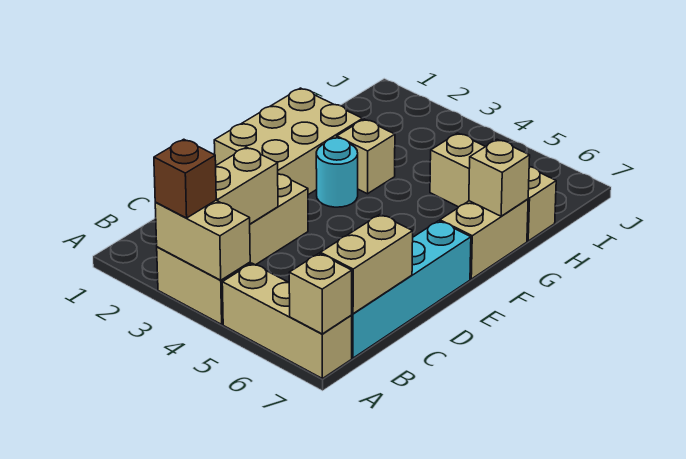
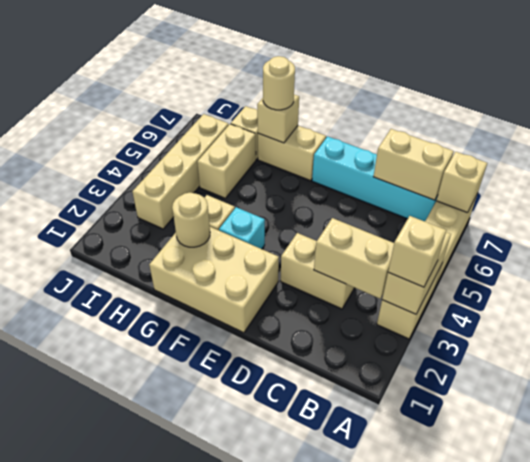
brown 1x1 brick [154,139,216,218] -> tan 1x1 brick [388,216,446,287]
cyan 1x1 round brick [316,138,358,207] -> cyan 1x1 brick [219,207,265,249]
none -> tan 1x1 round brick [172,193,210,247]
none -> tan 1x1 round brick [263,56,295,110]
none -> tan 1x4 brick [133,114,229,229]

